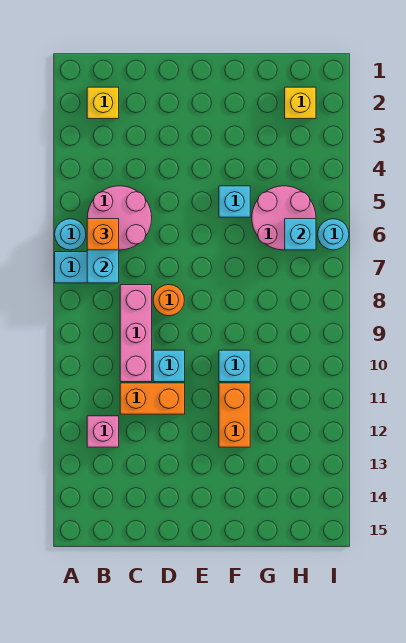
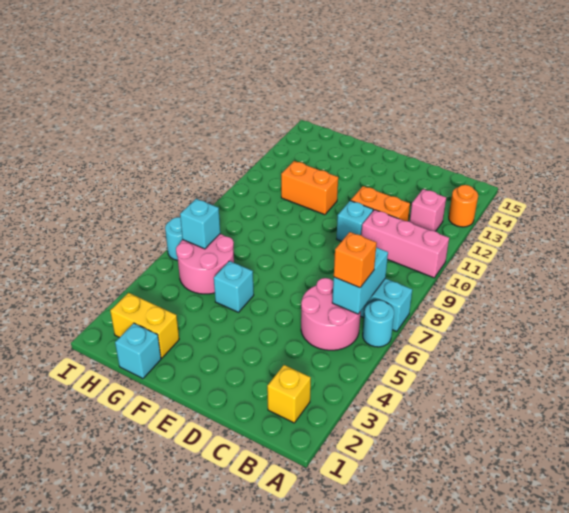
pink 1x3 brick [120,285,152,382] -> pink 1x3 brick turned to [361,210,449,278]
orange 1x1 round brick [153,285,184,316] -> orange 1x1 round brick moved to [449,185,478,227]
cyan 1x1 brick [219,350,250,382] -> cyan 1x1 brick moved to [115,323,161,379]
orange 1x2 brick [219,383,250,447] -> orange 1x2 brick turned to [281,161,338,215]
yellow 1x1 brick [285,87,316,119] -> yellow 1x2 brick [110,293,179,358]

